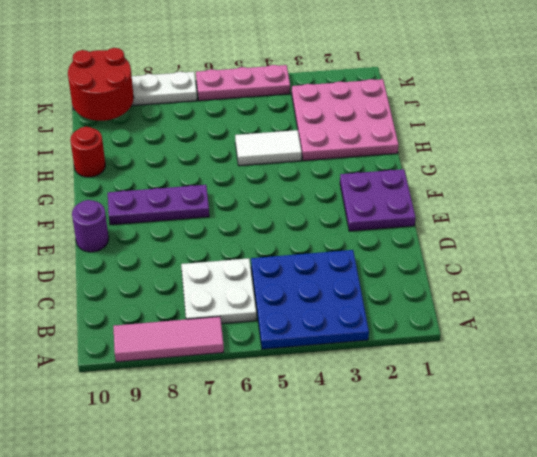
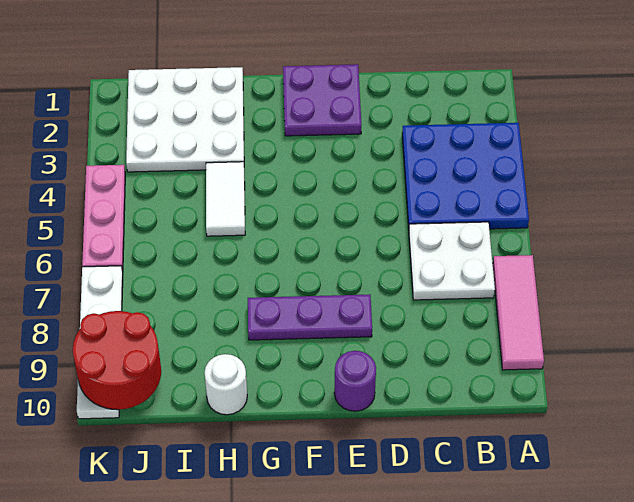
purple 1x3 plate [108,185,209,225] -> purple 1x3 plate turned to [248,295,372,340]
pink 3x3 plate [292,79,398,161] -> white 3x3 plate [126,67,244,172]
red 1x1 round brick [70,127,105,177] -> white 1x1 round brick [204,354,247,415]

